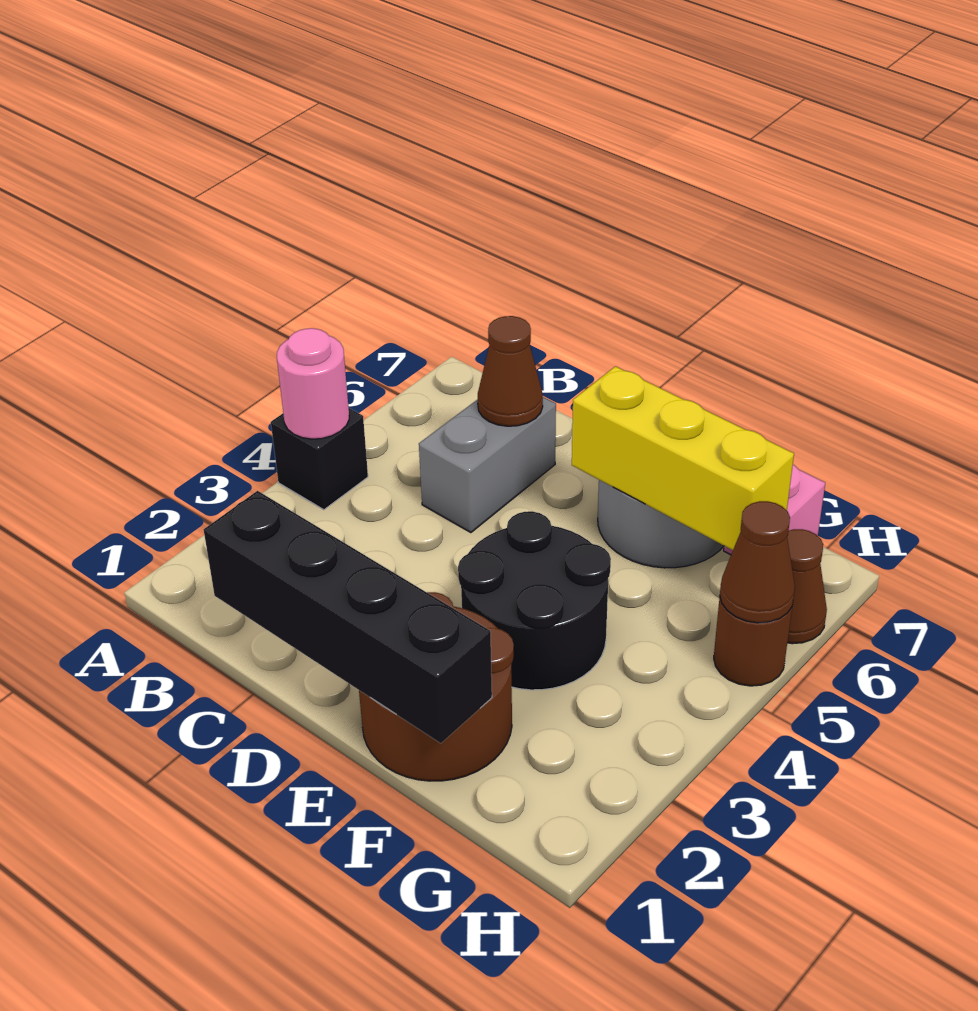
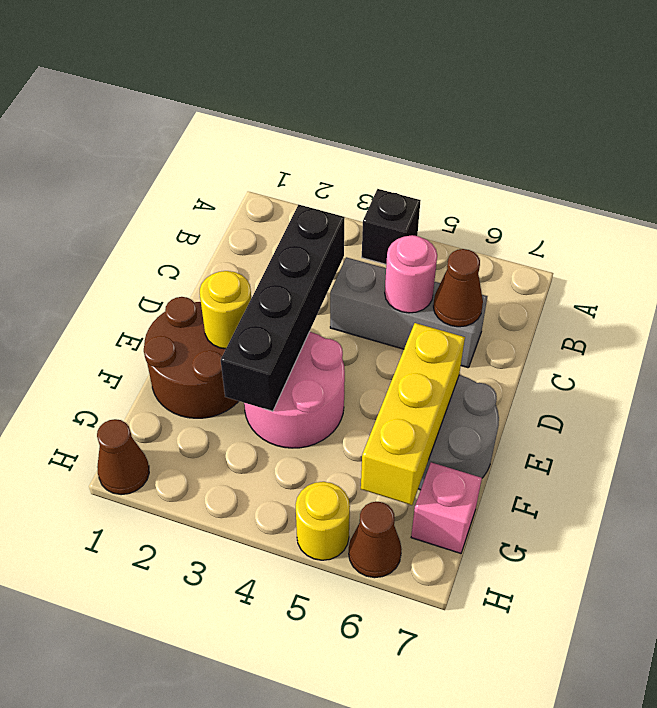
pink 1x1 round brick [277,328,349,439] -> pink 1x1 round brick moved to [385,235,437,313]
black 1x4 brick [204,491,492,743] -> black 1x4 brick moved to [221,204,345,411]
grey 1x2 brick [419,397,556,533] -> grey 1x3 brick [330,257,487,368]
none -> yellow 1x1 round brick [200,271,251,349]
black 2x2 round brick [458,511,611,690] -> pink 2x2 round brick [244,332,345,448]
brown 1x1 round brick [714,598,792,686] -> yellow 1x1 round brick [296,482,350,560]
brown 1x1 cone [720,501,795,623] -> brown 1x1 cone moved to [97,419,149,495]

